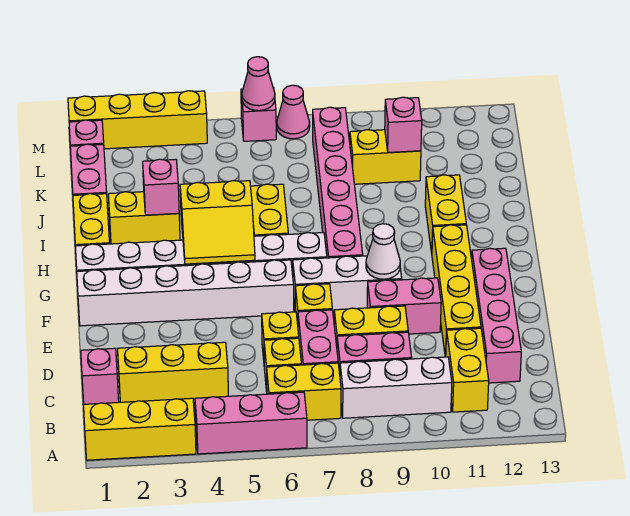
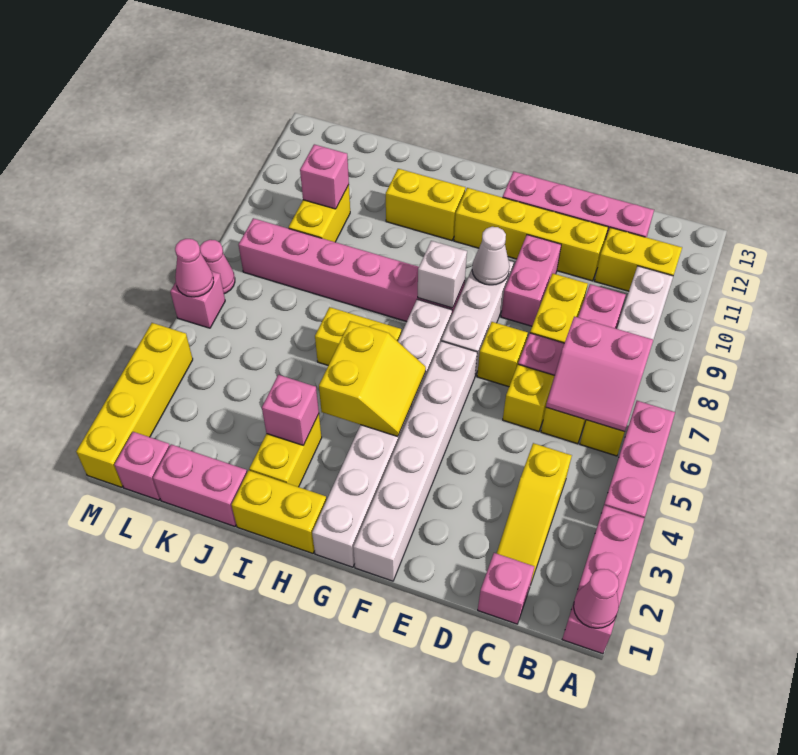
yellow 1x3 brick [84,398,196,460] -> pink 1x3 brick [562,505,645,654]
none -> pink 1x1 cone [574,569,619,628]
none -> pink 2x2 slope [546,316,653,432]
yellow 1x3 brick [118,342,228,402] -> yellow 1x3 slope [497,443,572,582]
none -> white 1x1 brick [418,241,467,308]

